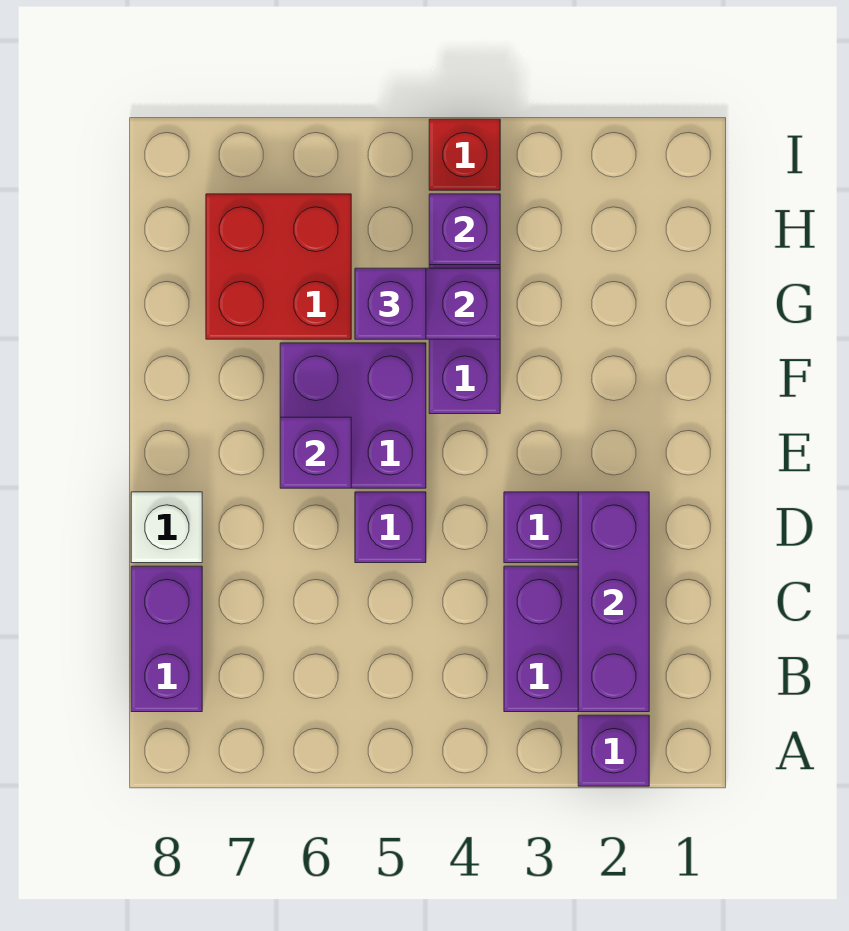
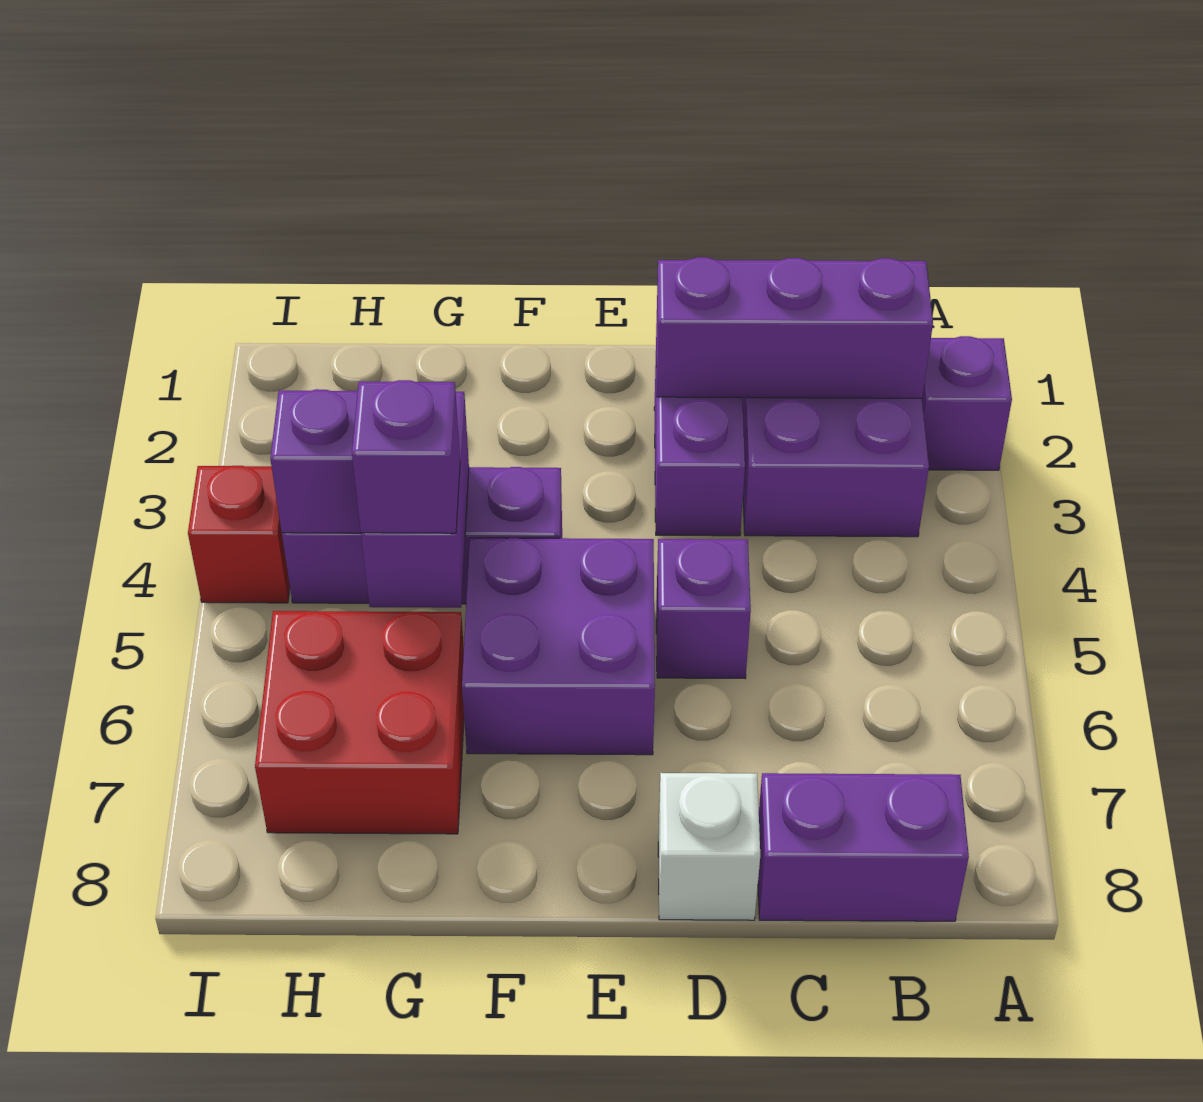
purple 1x1 brick [280,417,351,488] -> none

